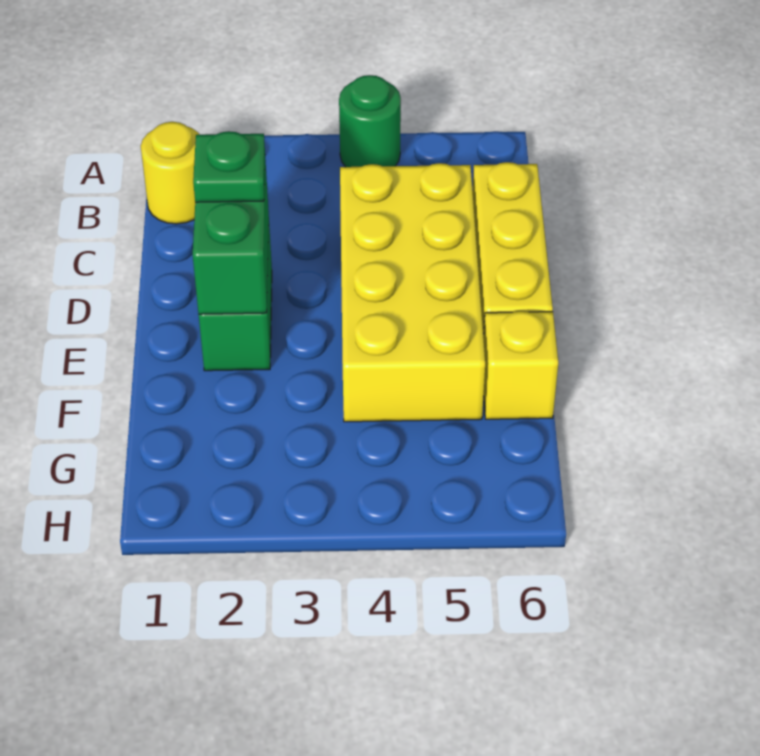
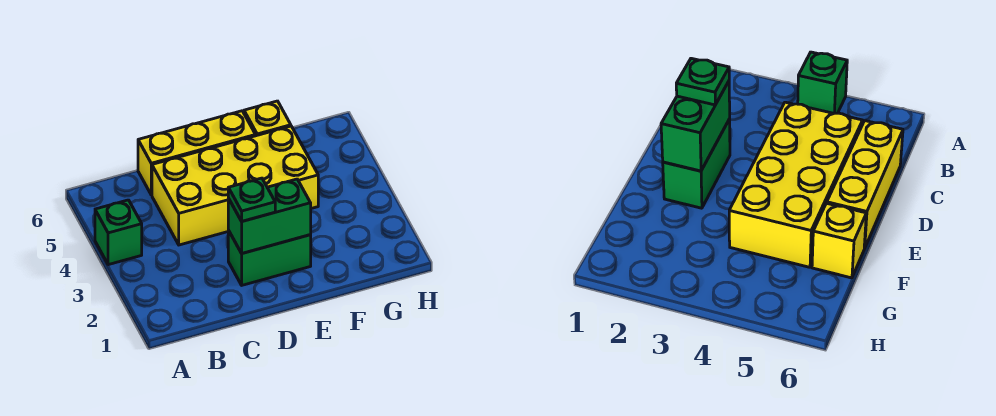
green 1x1 round brick [339,75,401,167] -> green 1x1 brick [95,200,142,265]
yellow 1x1 round brick [141,122,200,224] -> none

